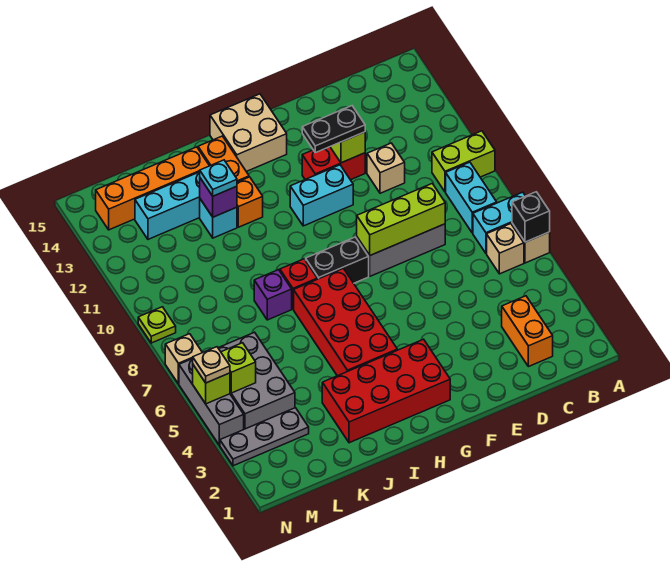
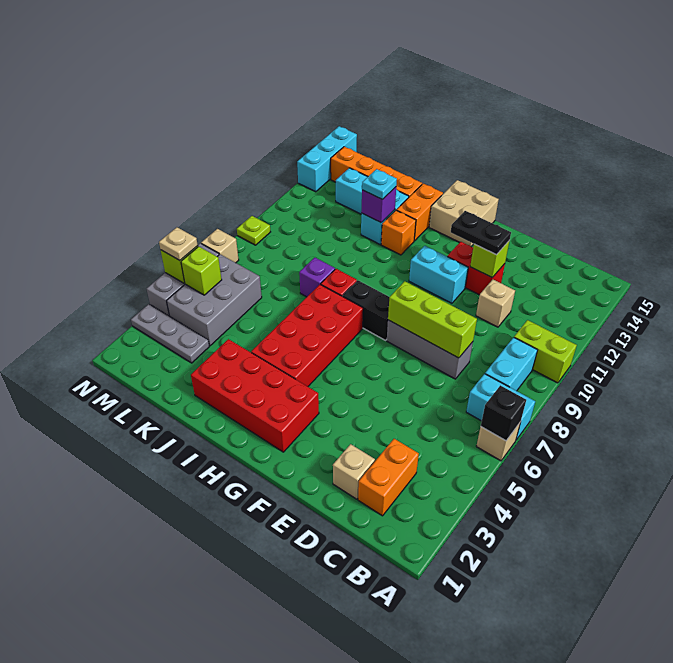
tan 1x1 brick [487,224,524,274] -> tan 1x1 brick moved to [333,444,375,499]
none -> cyan 1x3 brick [297,126,357,192]

